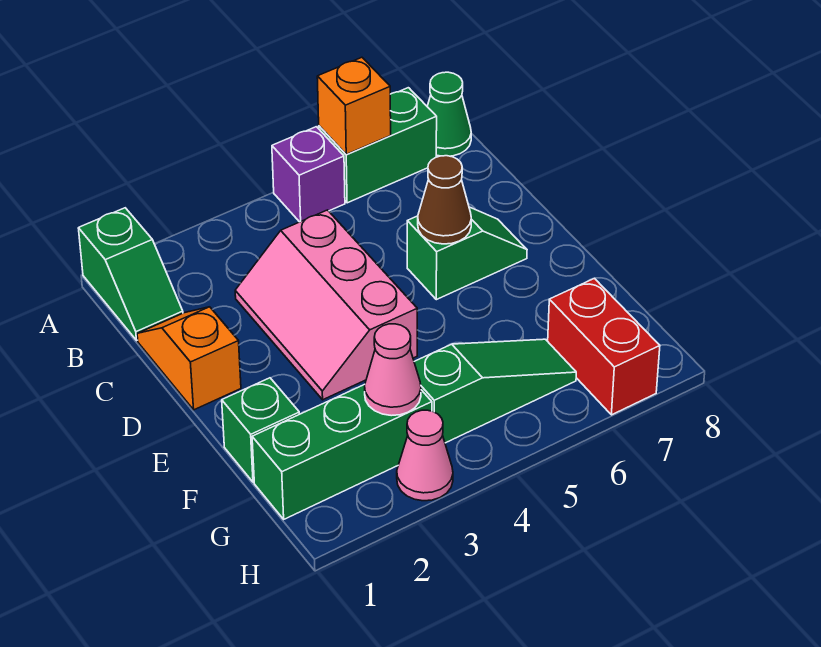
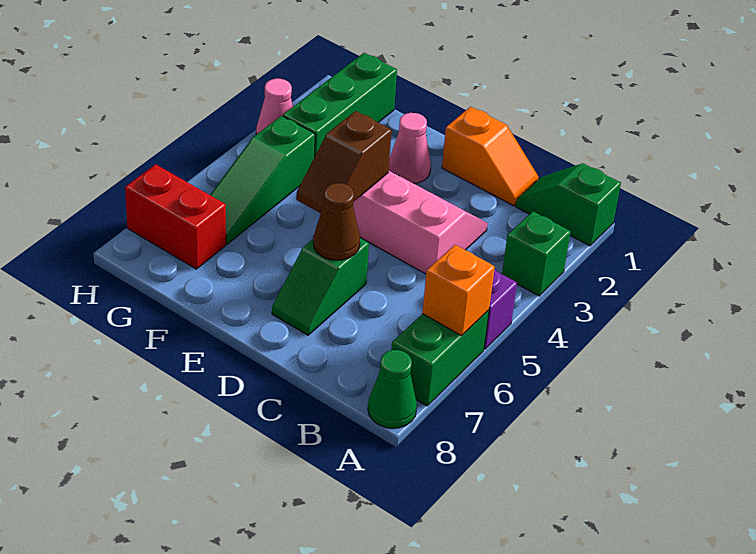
none -> brown 1x2 slope [296,111,392,213]
green 1x1 brick [222,378,299,482] -> green 1x1 brick moved to [502,211,571,296]
pink 1x1 cone [365,324,421,416] -> pink 1x1 cone moved to [389,113,431,183]

